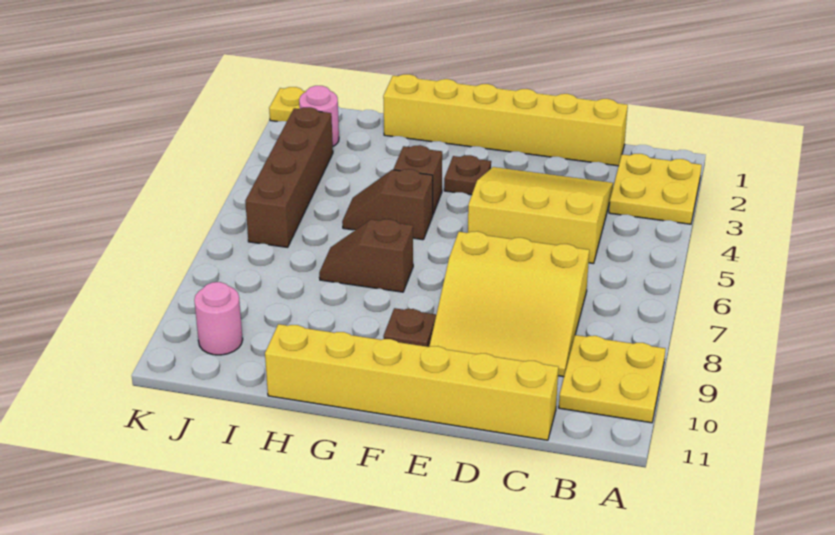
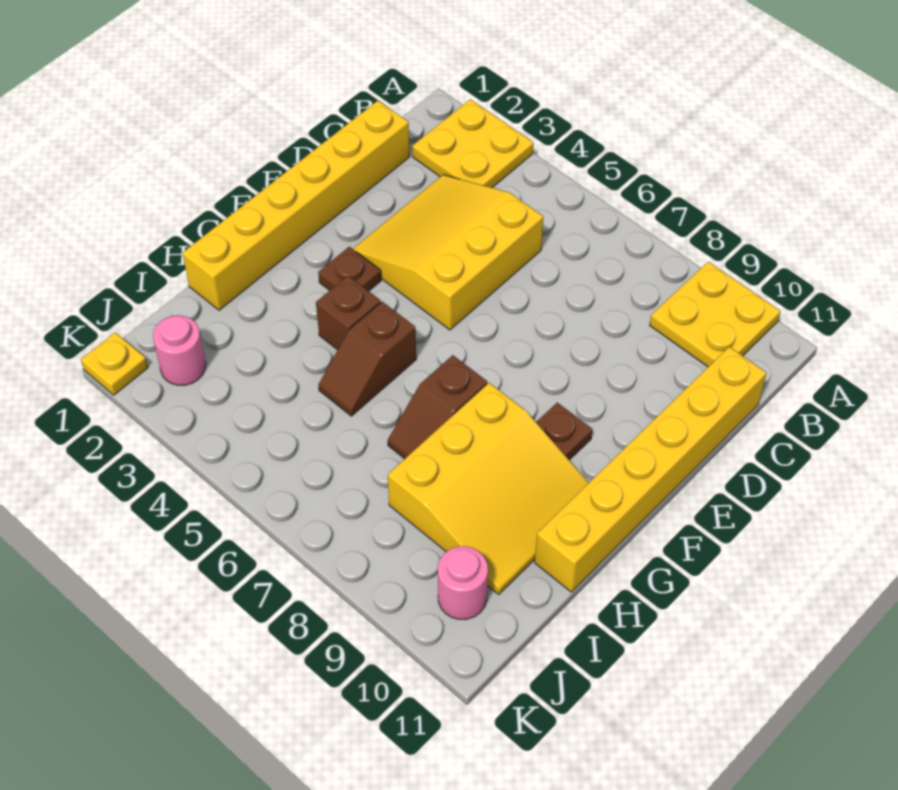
yellow 3x3 slope [429,231,589,377] -> yellow 3x3 slope moved to [388,383,589,594]
brown 1x4 brick [245,107,333,247] -> none

